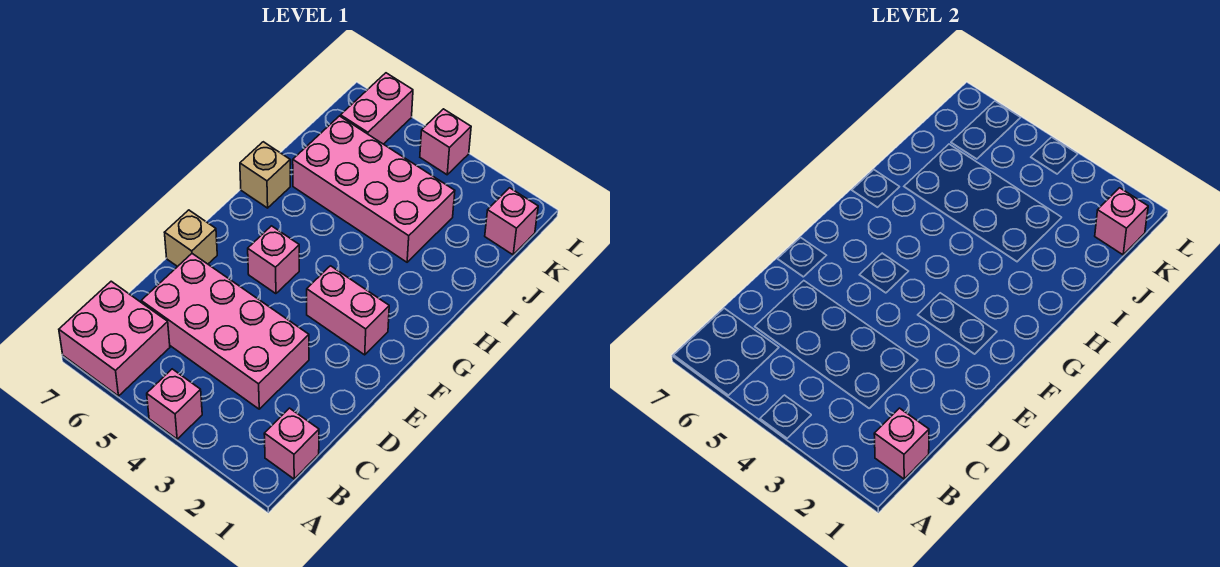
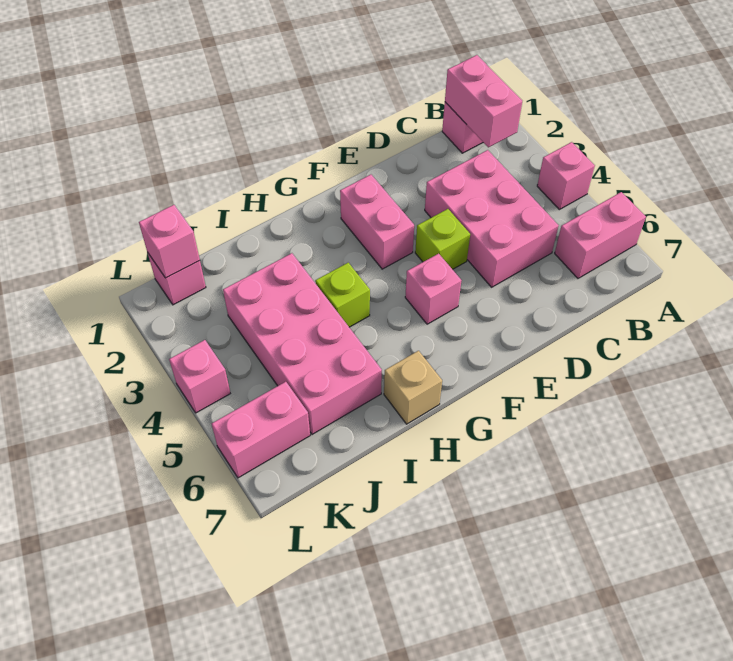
pink 2x2 brick [59,281,170,396] -> pink 1x2 brick [555,192,646,278]
pink 1x1 brick [874,408,929,479] -> pink 1x2 brick [445,55,522,147]
pink 2x4 brick [141,254,309,409] -> pink 2x3 brick [425,150,559,287]
none -> lime 1x1 brick [415,209,470,269]
tan 1x1 brick [165,210,217,267] -> none
none -> lime 1x1 brick [315,263,370,327]

